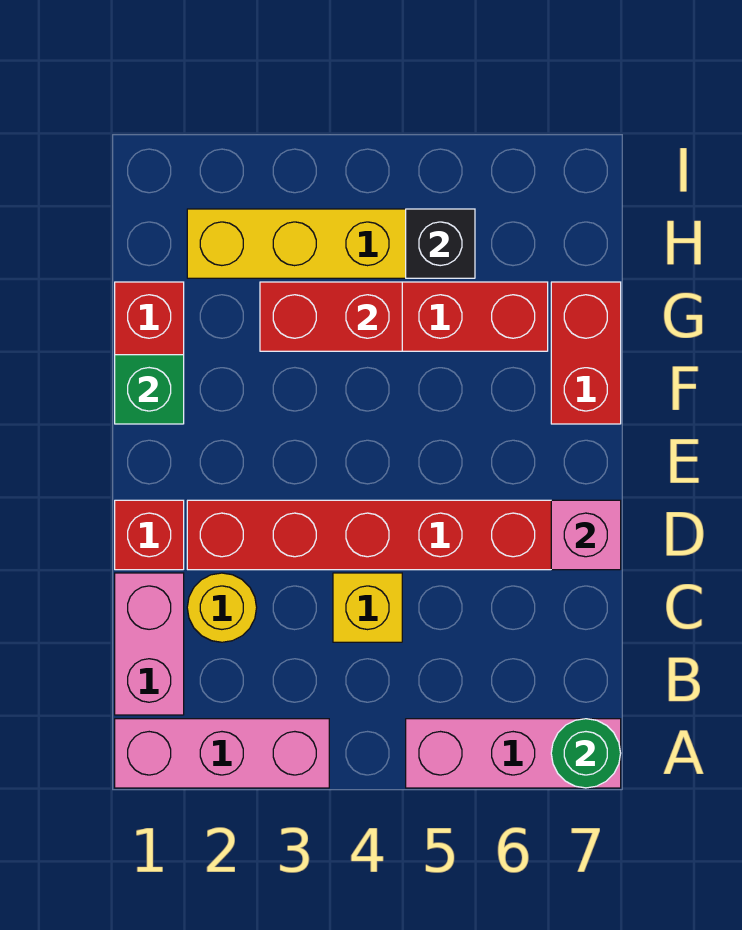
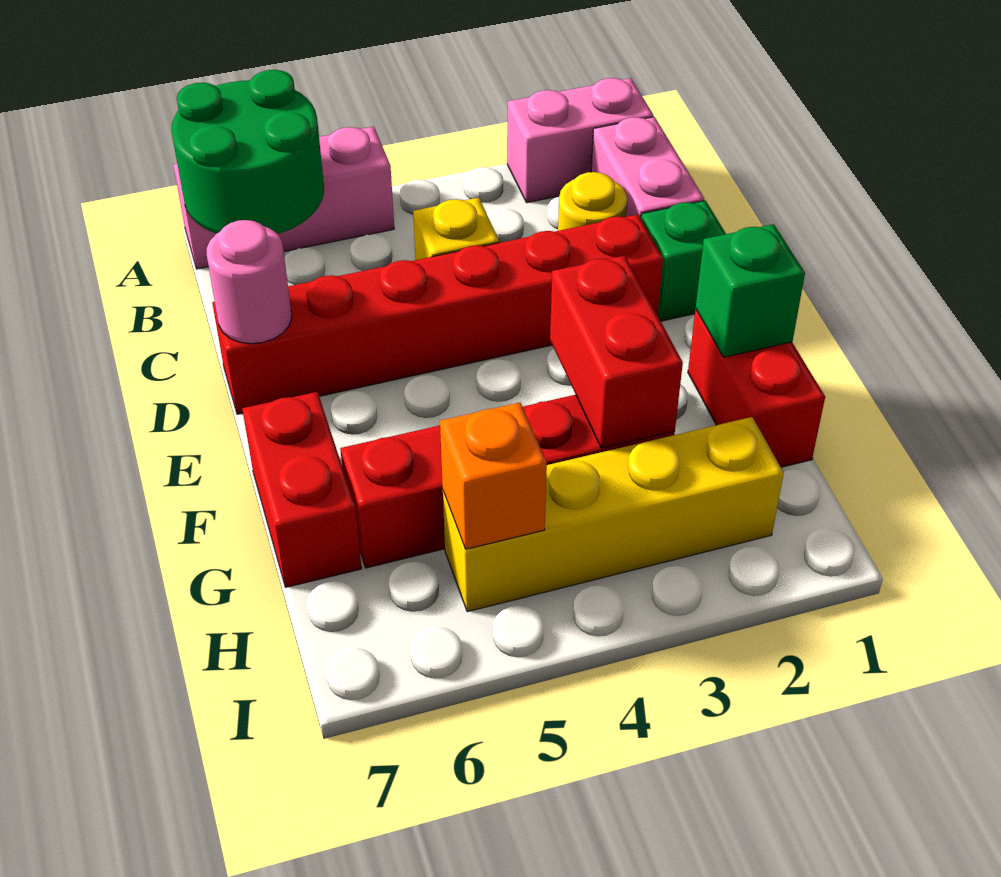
pink 1x3 brick [115,719,329,788] -> pink 1x2 brick [507,78,653,203]
green 1x1 round brick [551,719,621,788] -> green 2x2 round brick [172,70,324,234]
red 1x1 brick [115,500,184,570] -> green 1x1 brick [641,201,726,321]
pink 1x1 brick [551,500,621,570] -> pink 1x1 round brick [207,220,292,344]
red 1x2 brick [260,282,402,351] -> red 1x2 brick turned to [550,256,683,448]
black 1x1 brick [406,209,475,278] -> orange 1x1 brick [440,403,547,549]

